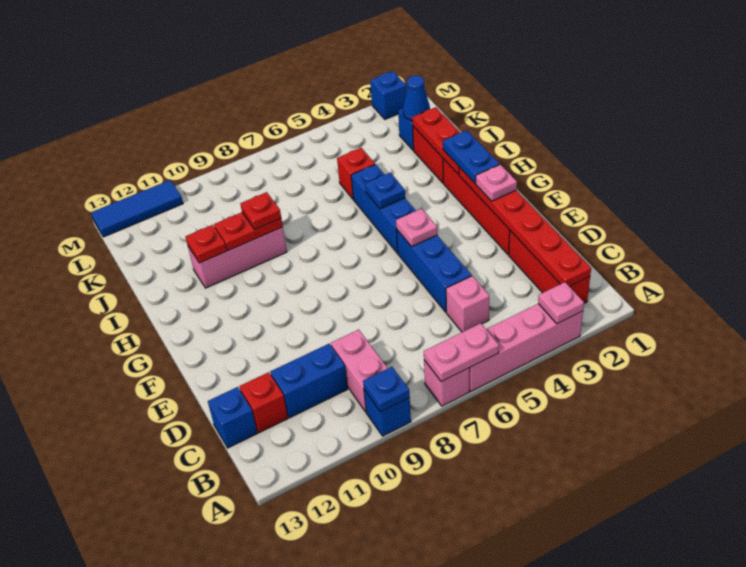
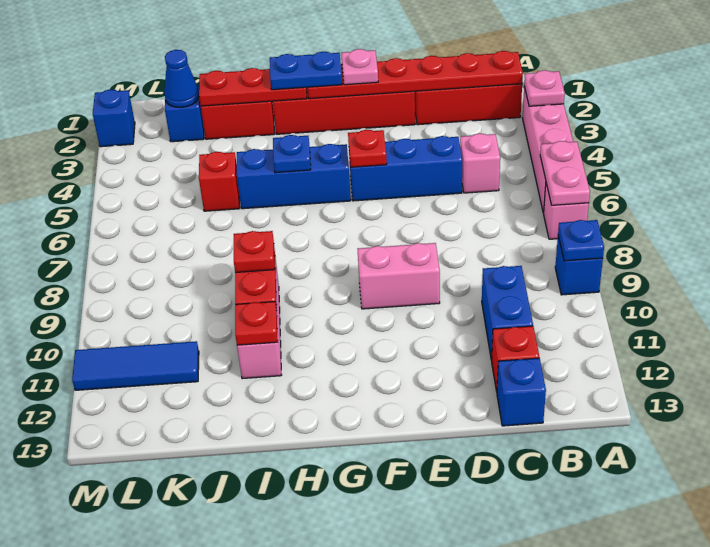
pink 1x2 brick [331,330,388,412] -> pink 1x2 brick moved to [358,243,440,309]
pink 1x1 plate [396,209,437,247] -> red 1x1 plate [348,130,387,167]
blue 1x3 tile [91,180,183,237] -> blue 1x3 tile turned to [72,341,199,390]

